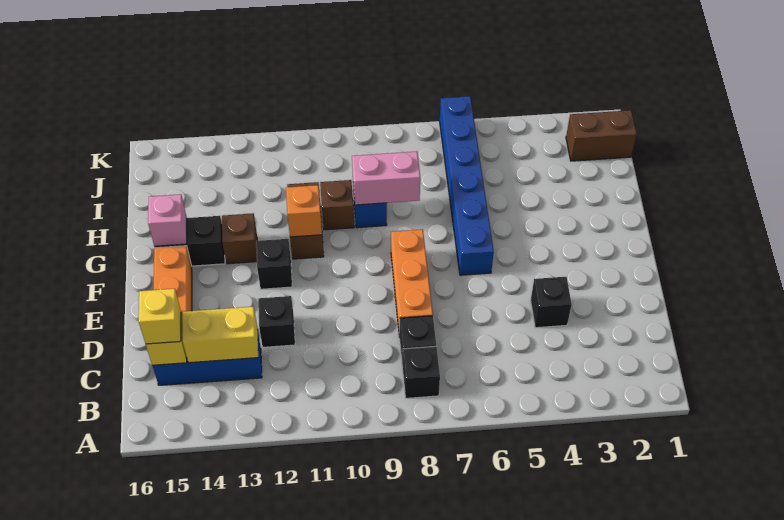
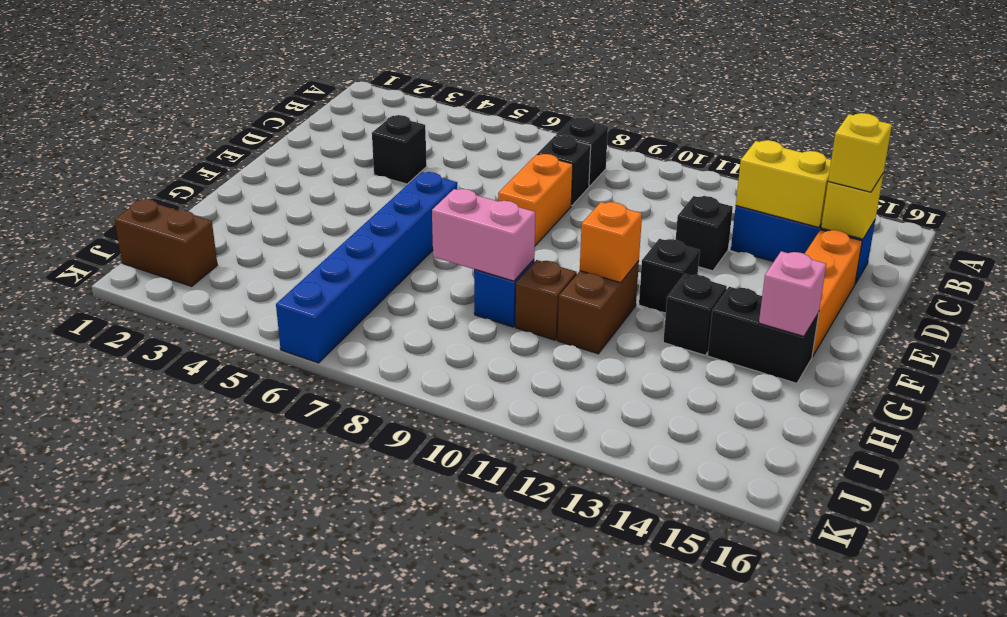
orange 1x3 brick [391,229,433,337] -> orange 1x2 brick [498,154,573,246]
brown 1x1 brick [222,213,257,264] -> black 1x1 brick [663,274,727,355]

